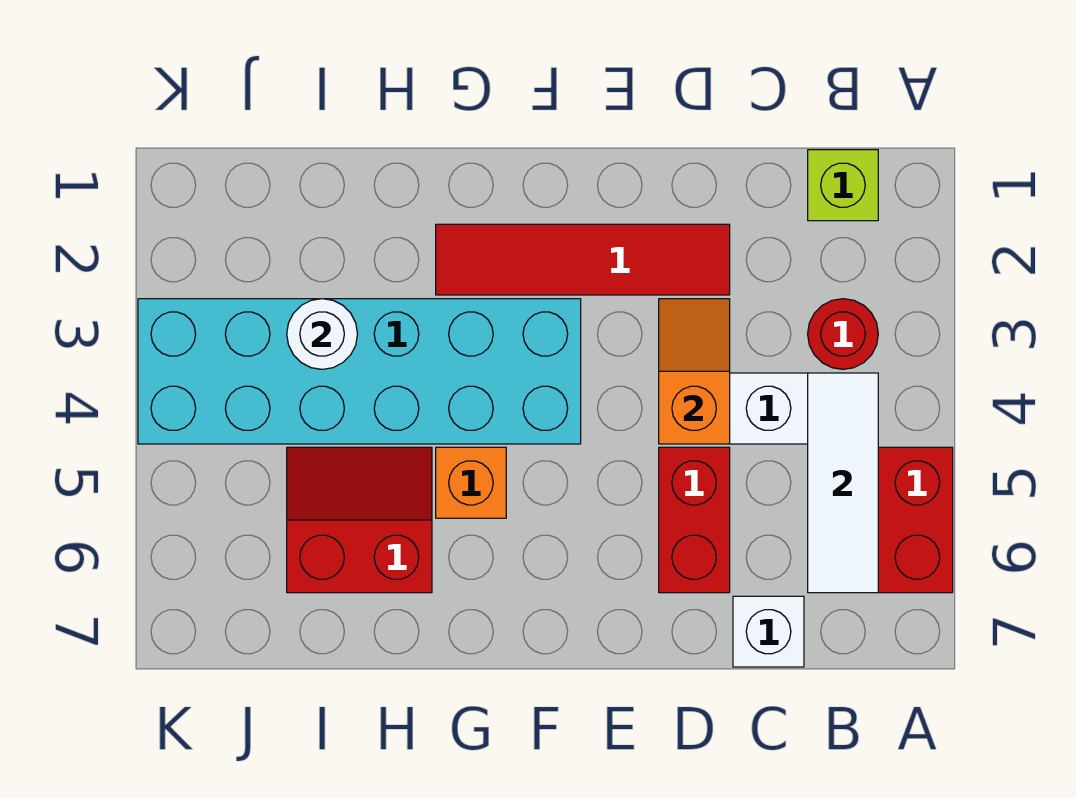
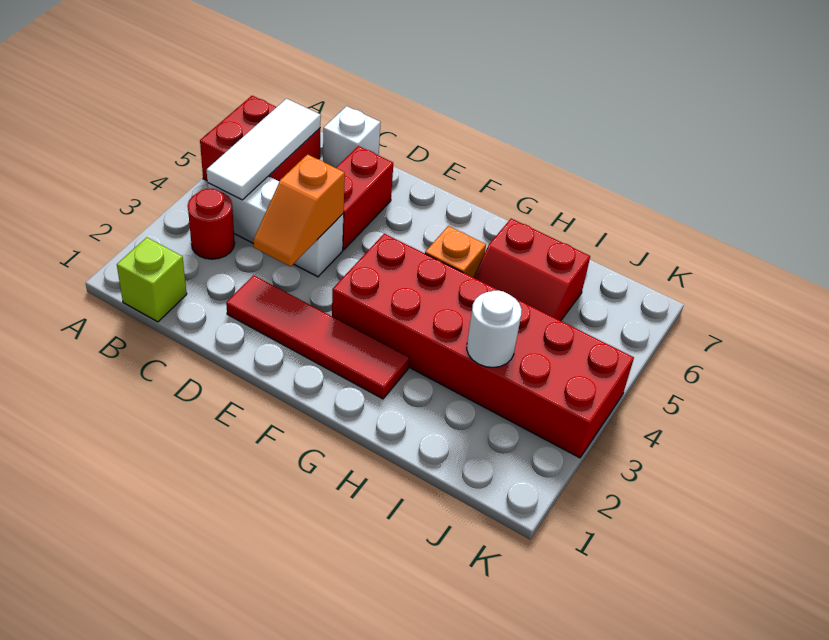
cyan 2x6 brick [138,299,581,444] -> red 2x6 brick [332,234,634,458]

